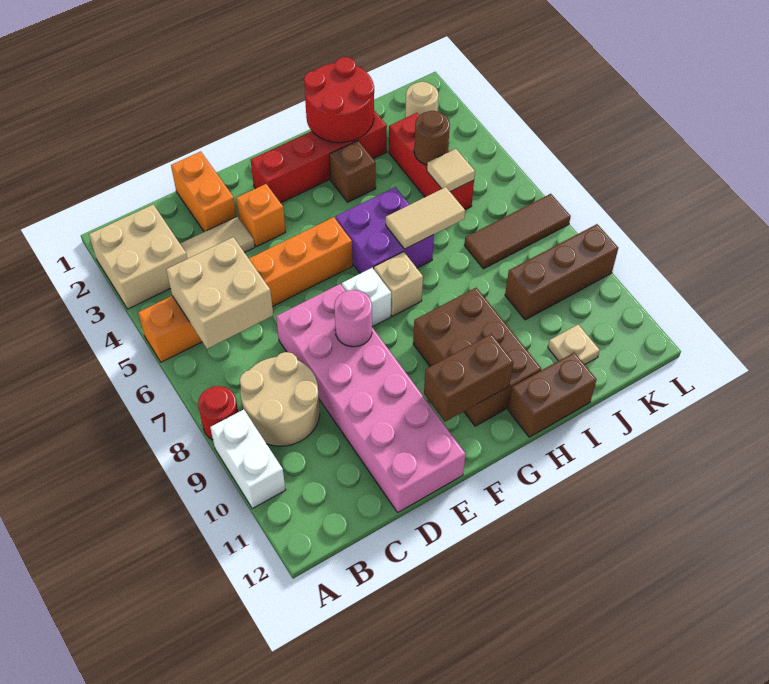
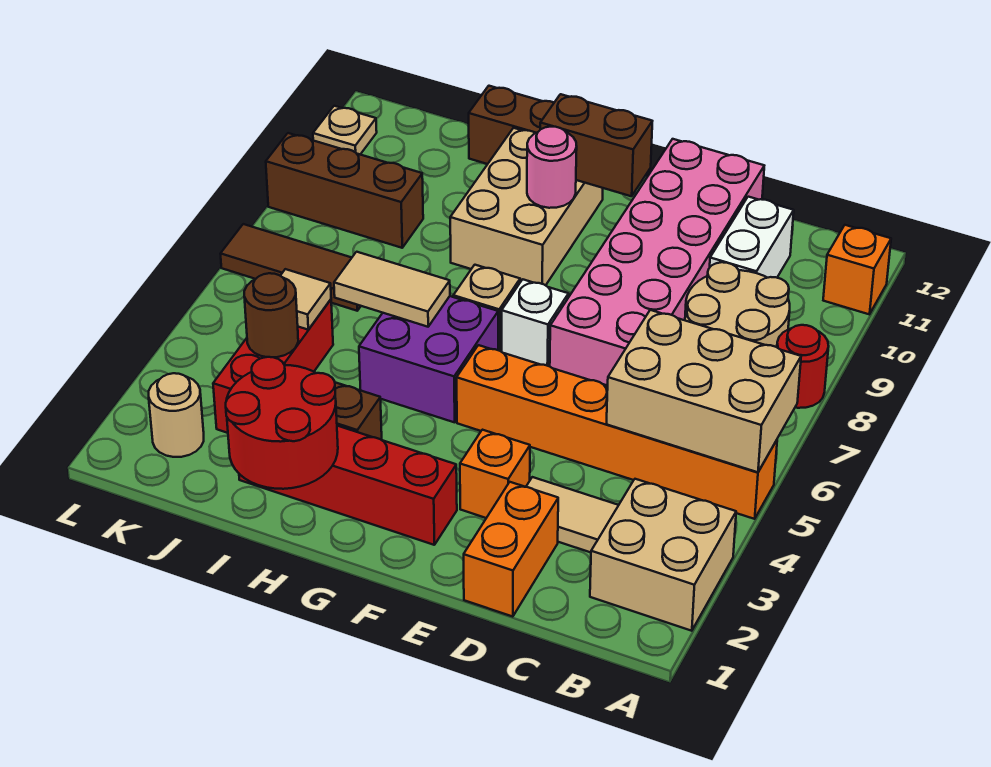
white 1x2 brick [210,409,286,508] -> white 1x2 brick moved to [710,197,794,278]
none -> orange 1x1 brick [823,225,891,314]
tan 2x2 brick [166,237,273,349] -> tan 2x3 brick [606,310,801,472]
pink 1x1 round brick [334,290,372,347] -> pink 1x1 round brick moved to [527,127,577,208]
brown 2x3 brick [413,288,541,426] -> tan 2x3 brick [450,128,603,285]
tan 1x1 plate [548,325,600,365] -> tan 1x1 plate moved to [313,106,377,154]

